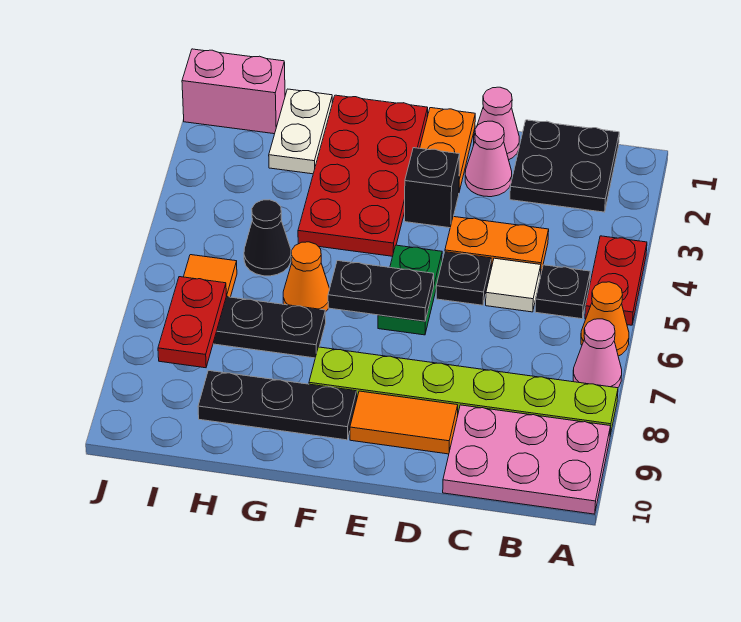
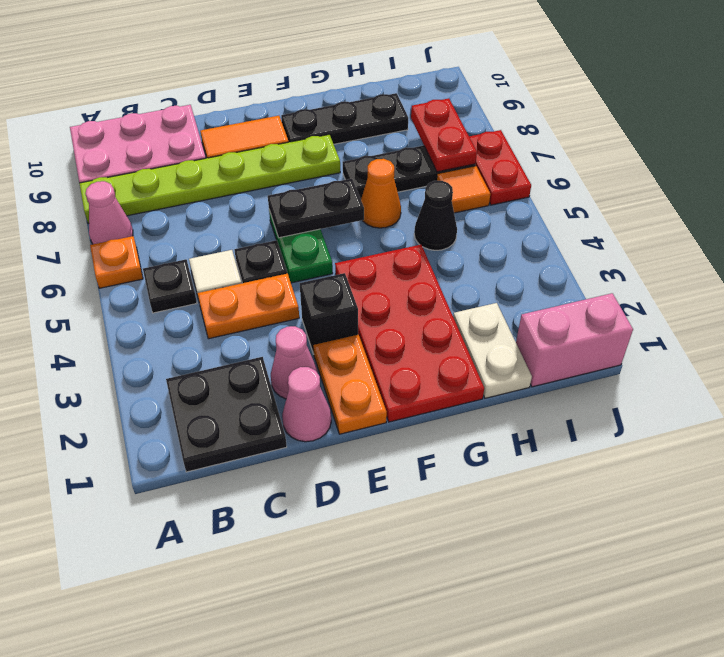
red 1x2 plate [585,236,647,325] -> red 1x2 plate moved to [469,130,531,205]
orange 1x1 cone [581,282,629,356] -> orange 1x1 plate [90,236,143,288]

